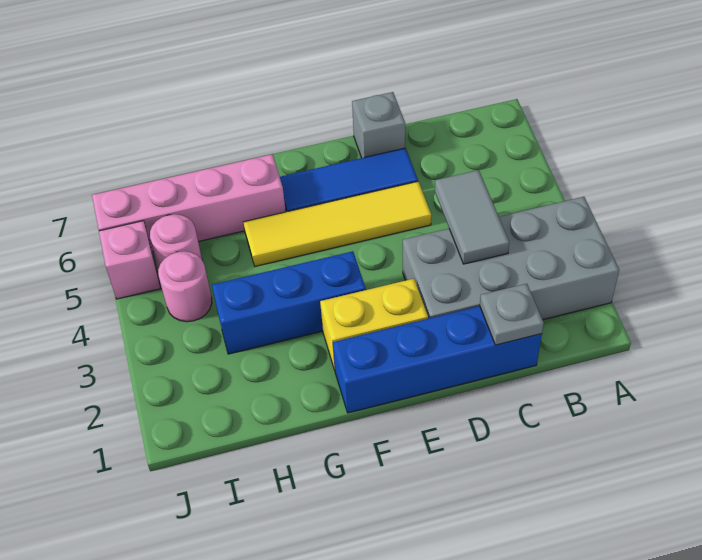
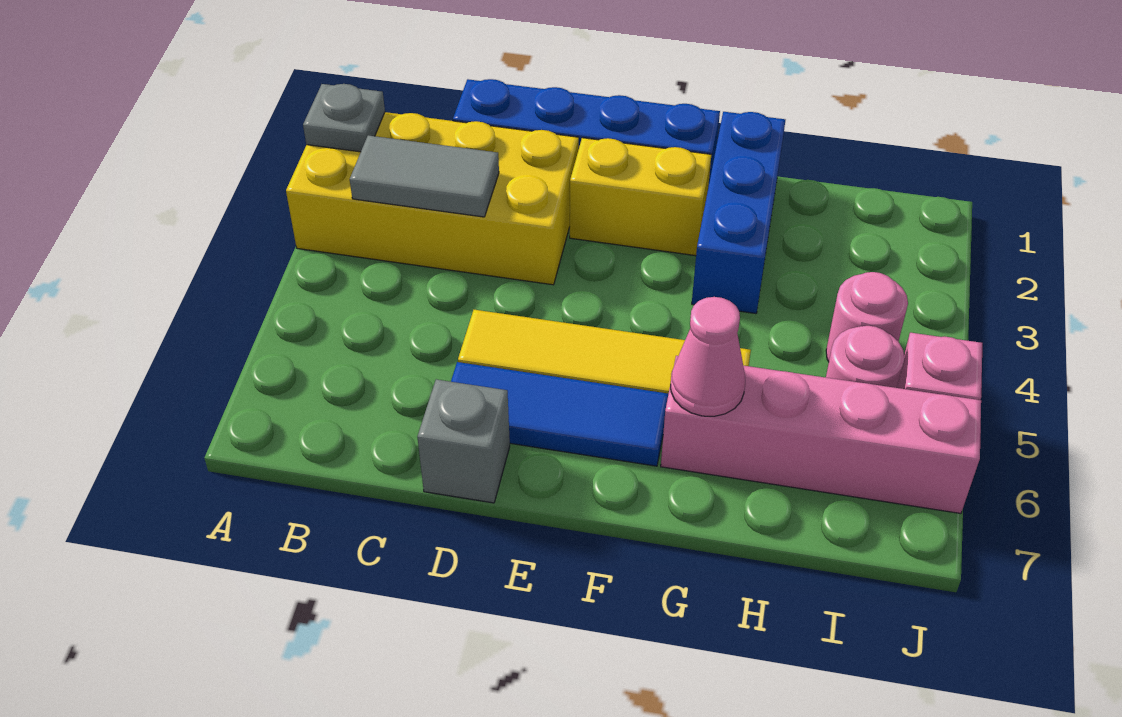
grey 2x4 brick [403,197,619,320] -> yellow 2x4 brick [286,112,579,285]
grey 1x1 plate [480,284,544,345] -> grey 1x1 plate moved to [303,84,385,152]
grey 1x2 tile [435,170,509,264] -> grey 1x2 tile turned to [350,135,499,217]
blue 1x3 brick [212,251,366,354] -> blue 1x3 brick turned to [692,112,785,314]
none -> pink 1x1 cone [671,297,745,416]

